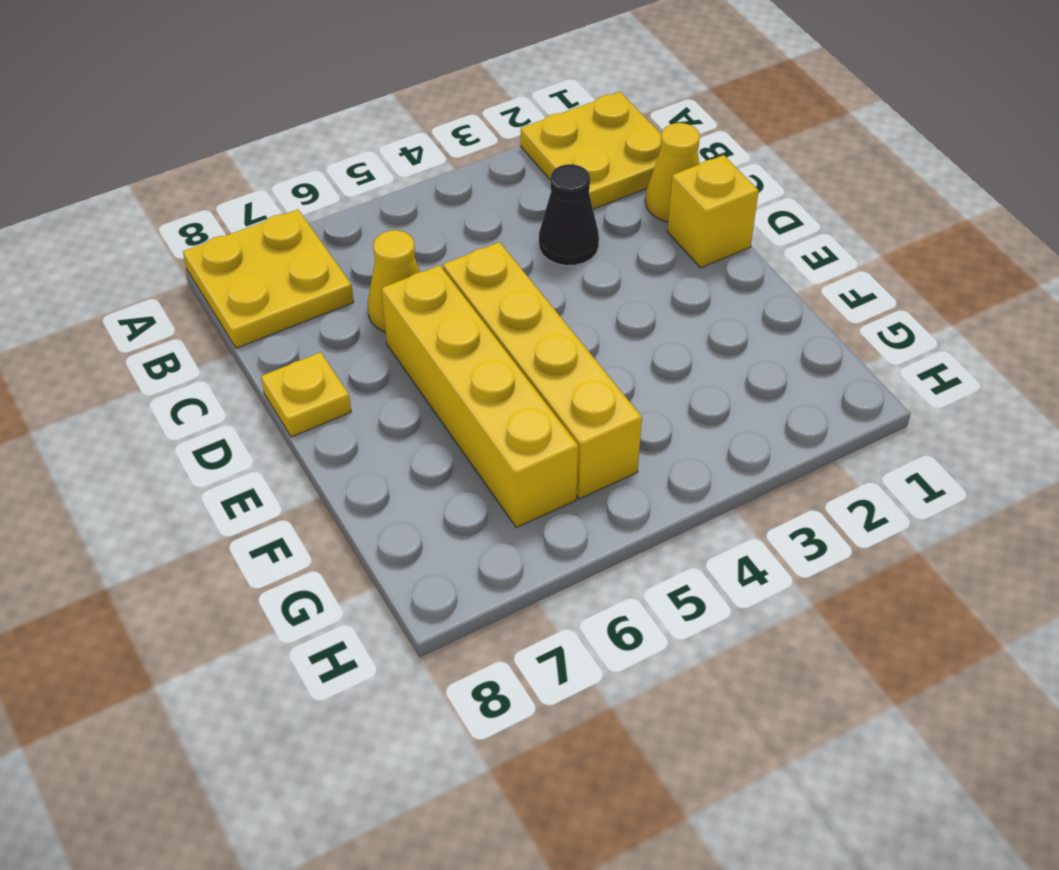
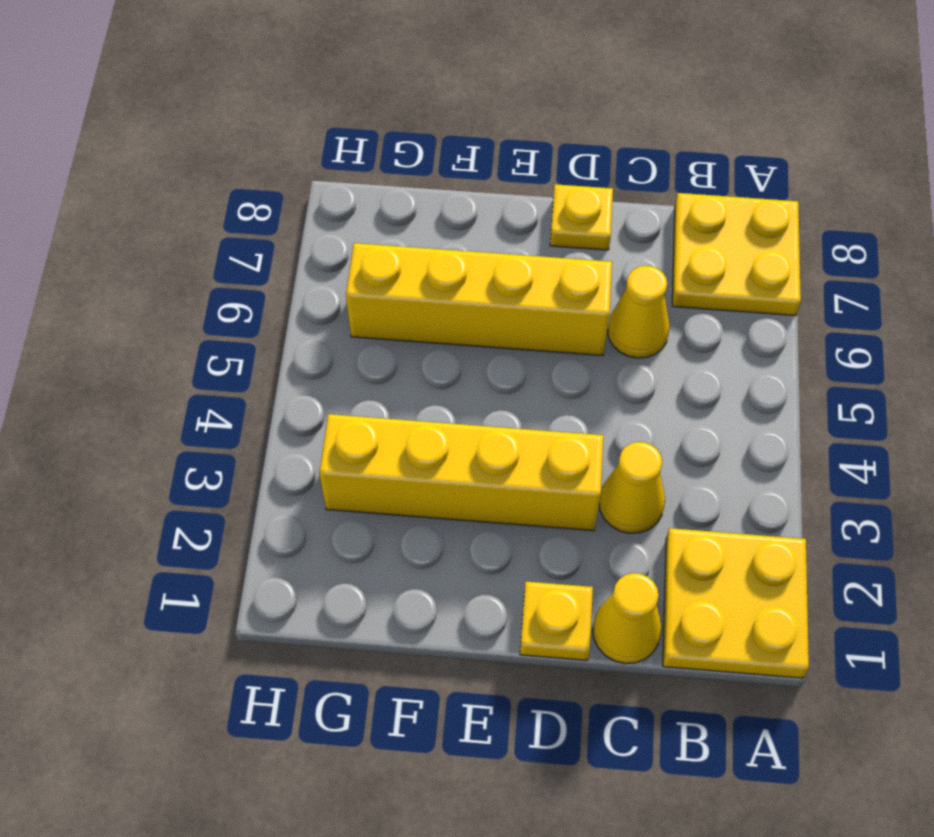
black 1x1 cone [539,164,599,266] -> yellow 1x1 cone [599,442,665,533]
yellow 1x1 brick [667,155,759,268] -> yellow 1x1 plate [520,581,593,660]
yellow 1x4 brick [443,242,642,499] -> yellow 1x4 brick moved to [319,414,604,531]

